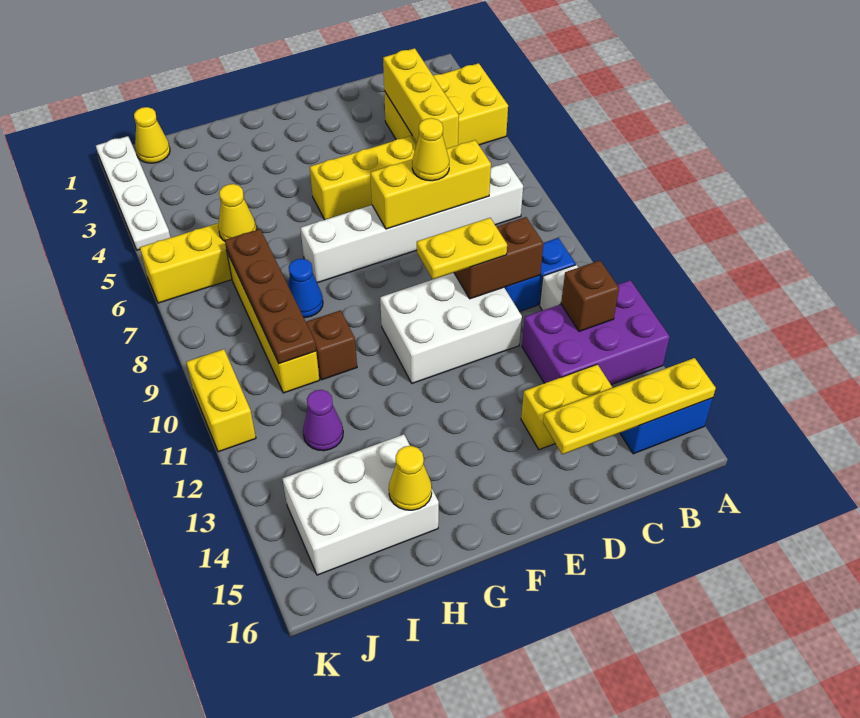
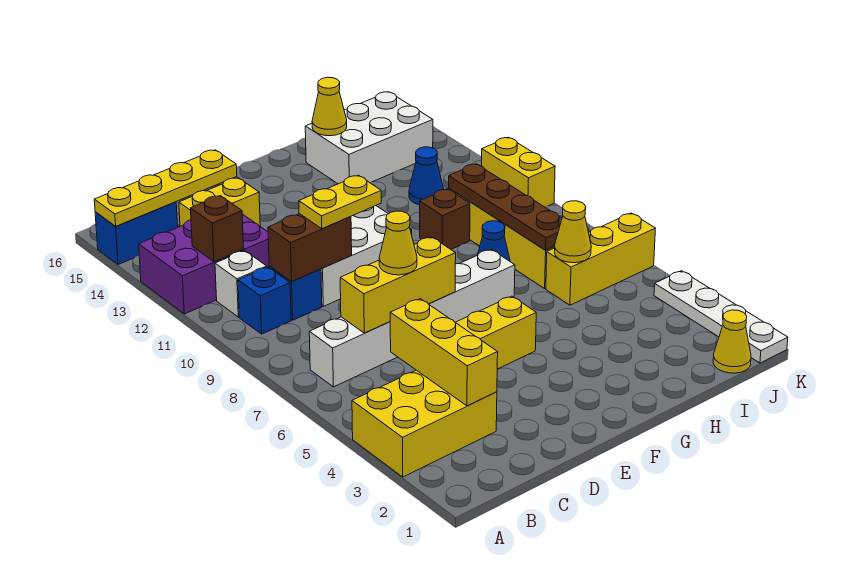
purple 1x1 cone [303,390,343,451] -> blue 1x1 cone [409,147,444,205]

